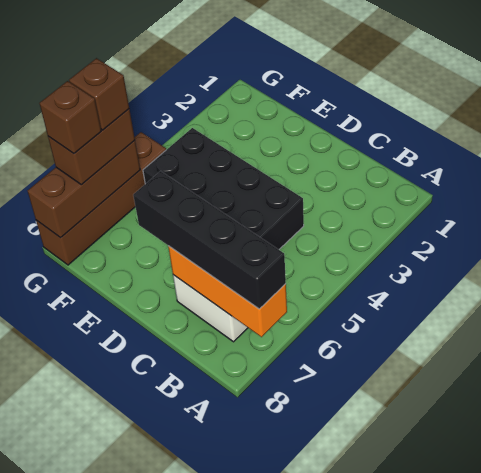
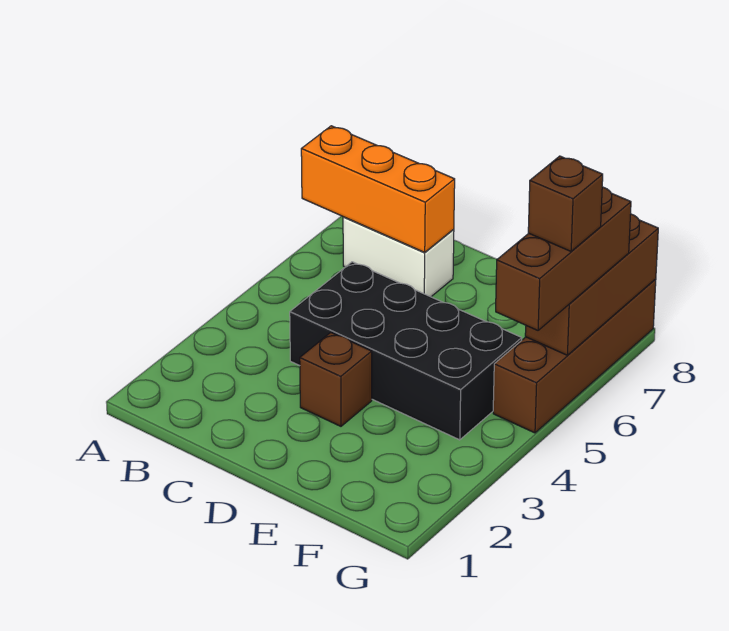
black 1x4 brick [133,171,286,309] -> none
brown 1x2 brick [48,109,135,185] -> brown 1x3 brick [496,187,631,330]
brown 1x1 brick [39,81,101,153] -> brown 1x1 brick moved to [300,332,372,426]

